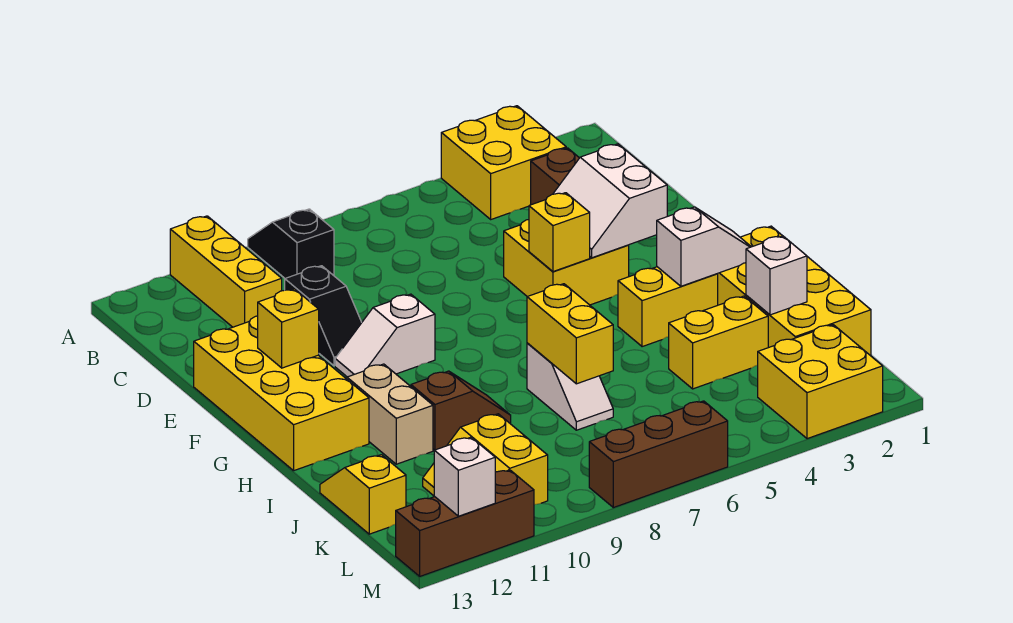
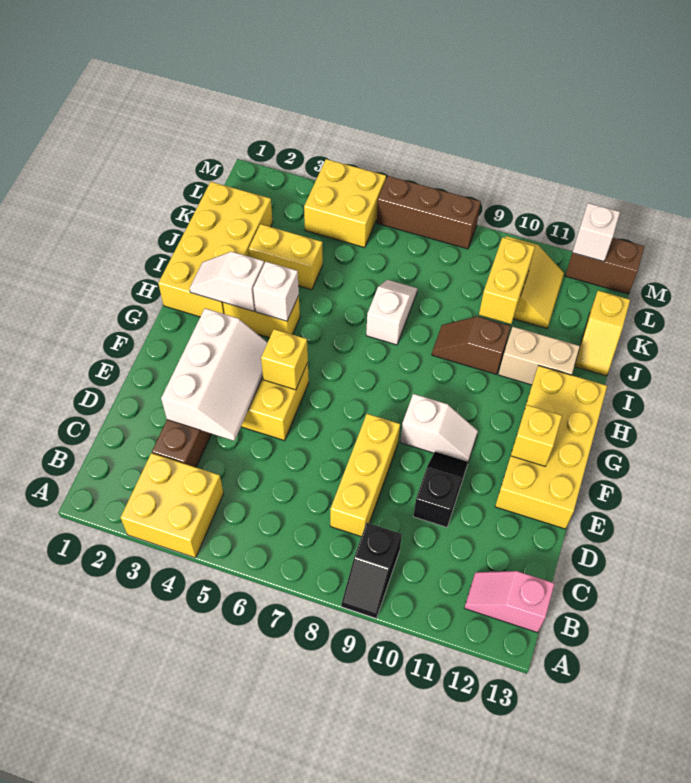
yellow 1x3 brick [170,216,282,327] -> yellow 1x3 brick moved to [330,414,400,537]
none -> pink 1x2 slope [464,571,555,633]
white 2x2 slope [553,144,667,258] -> white 2x3 slope [161,308,268,441]
tan 1x2 brick [347,364,433,464] -> tan 1x2 brick turned to [498,327,580,385]
yellow 1x2 brick [527,284,613,384] -> yellow 1x2 brick moved to [479,237,535,324]
white 1x1 brick [746,236,807,315] -> white 1x1 brick moved to [253,262,299,321]
yellow 2x2 brick [758,325,883,439] -> yellow 2x2 brick moved to [304,159,386,248]
brown 1x3 brick [396,470,534,576] -> brown 1x2 brick [565,238,644,294]

